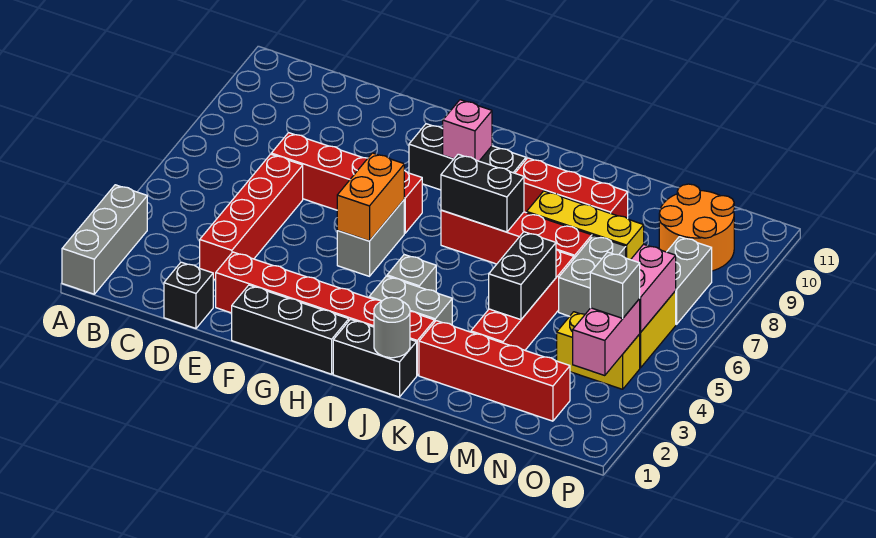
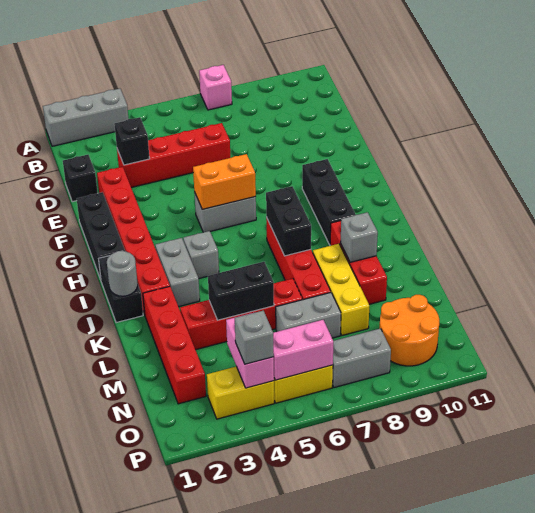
none -> black 1x1 brick [114,117,150,165]
red 1x4 brick [271,133,422,233] -> none
pink 1x1 brick [443,100,492,161] -> pink 1x1 brick moved to [199,65,232,110]
none -> grey 1x1 brick [341,212,378,262]
yellow 1x2 brick [557,312,640,389] -> yellow 1x2 brick turned to [207,366,274,419]
pink 1x2 brick [573,299,640,376] -> pink 1x2 brick turned to [226,313,274,388]

